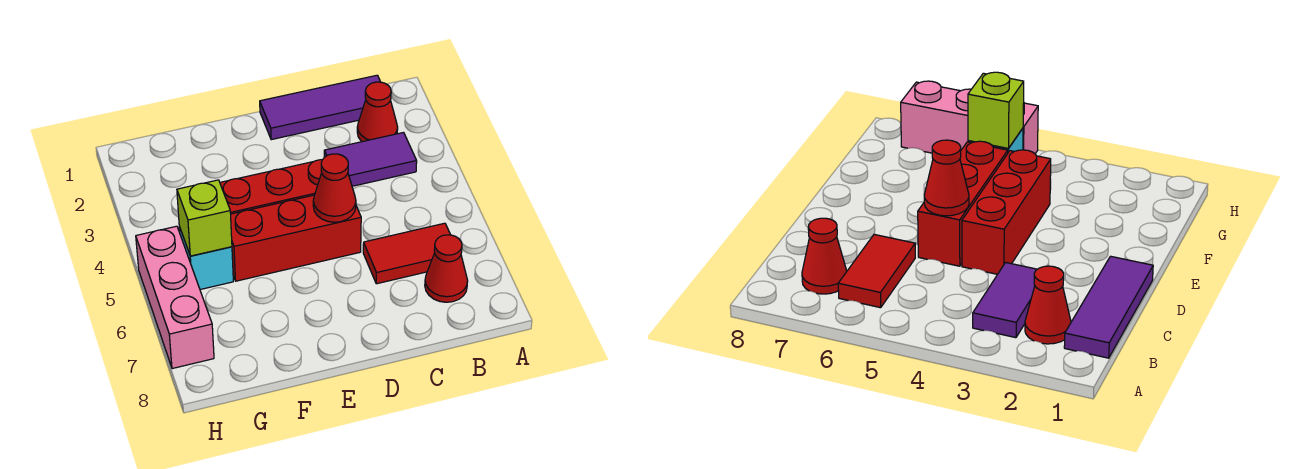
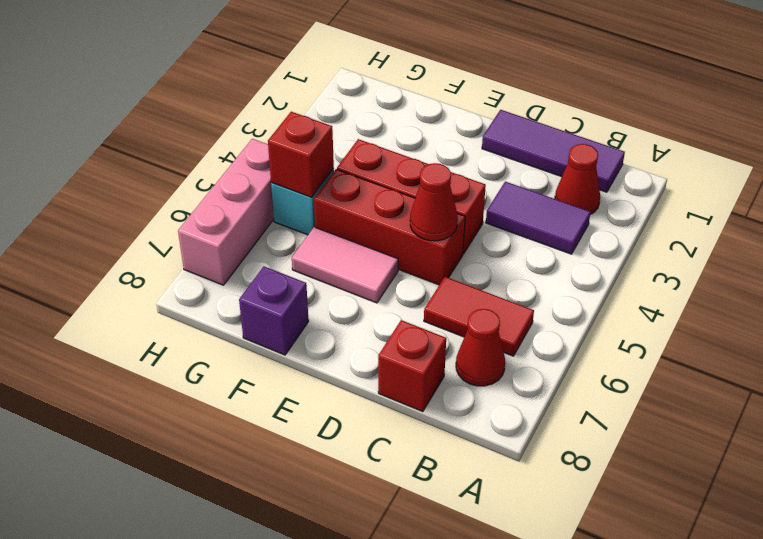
none -> red 1x1 brick [378,320,446,412]
none -> pink 1x2 tile [292,227,398,303]
none -> purple 1x1 brick [239,266,309,355]
lime 1x1 brick [177,180,232,256] -> red 1x1 brick [268,112,334,197]

